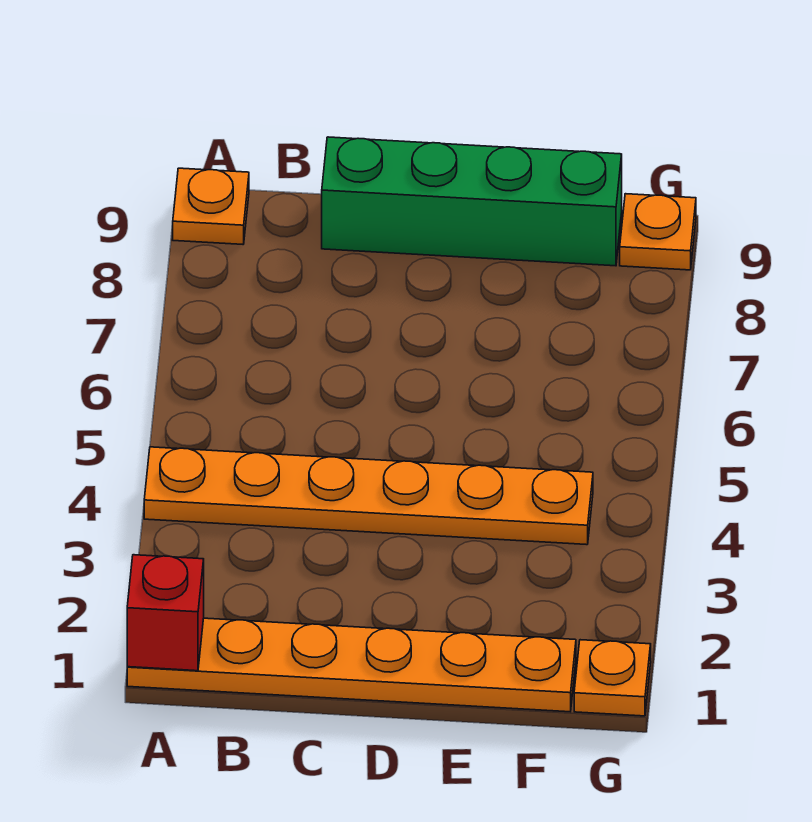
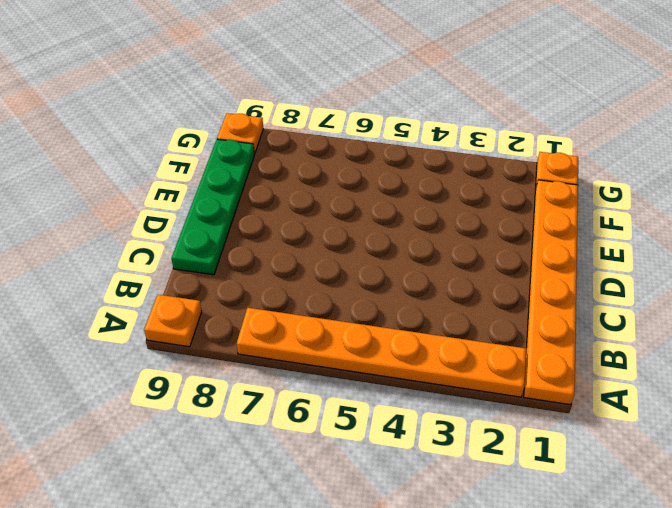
red 1x1 brick [127,555,204,671] -> none
orange 1x6 plate [144,447,593,545] -> orange 1x6 plate turned to [237,308,526,397]
green 1x4 brick [322,137,622,266] -> green 1x4 plate [171,139,254,275]

